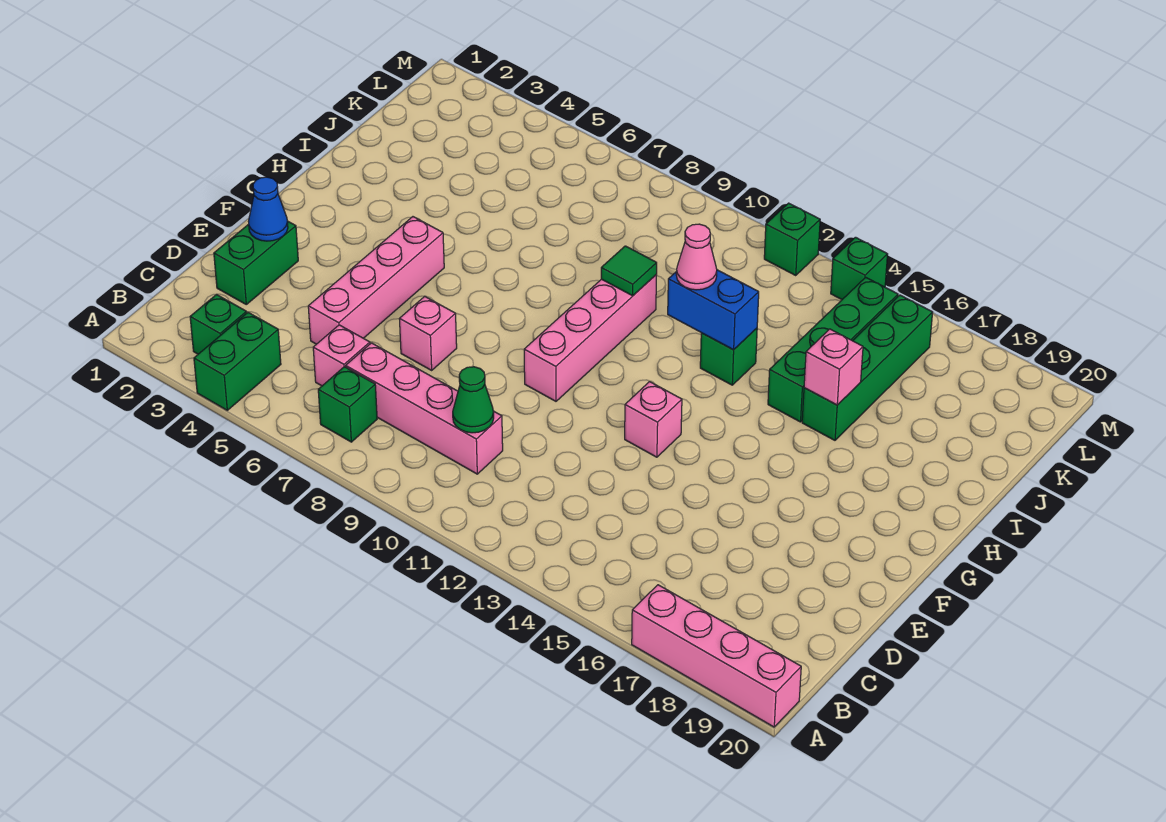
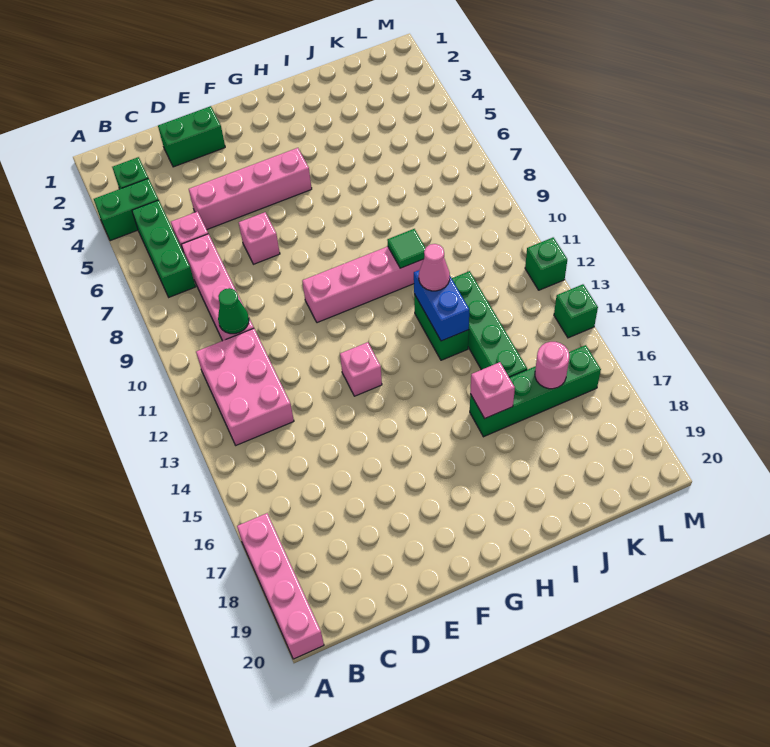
green 1x1 brick [318,367,377,442] -> green 1x3 brick [132,200,196,297]
none -> pink 2x3 brick [196,329,294,445]
blue 1x1 cone [249,177,288,241] -> none
green 1x1 brick [700,328,757,385] -> green 1x2 brick [414,294,469,360]
green 1x4 brick [768,277,898,422] -> green 1x4 brick turned to [452,271,527,377]
none -> pink 1x1 round brick [535,342,569,389]

